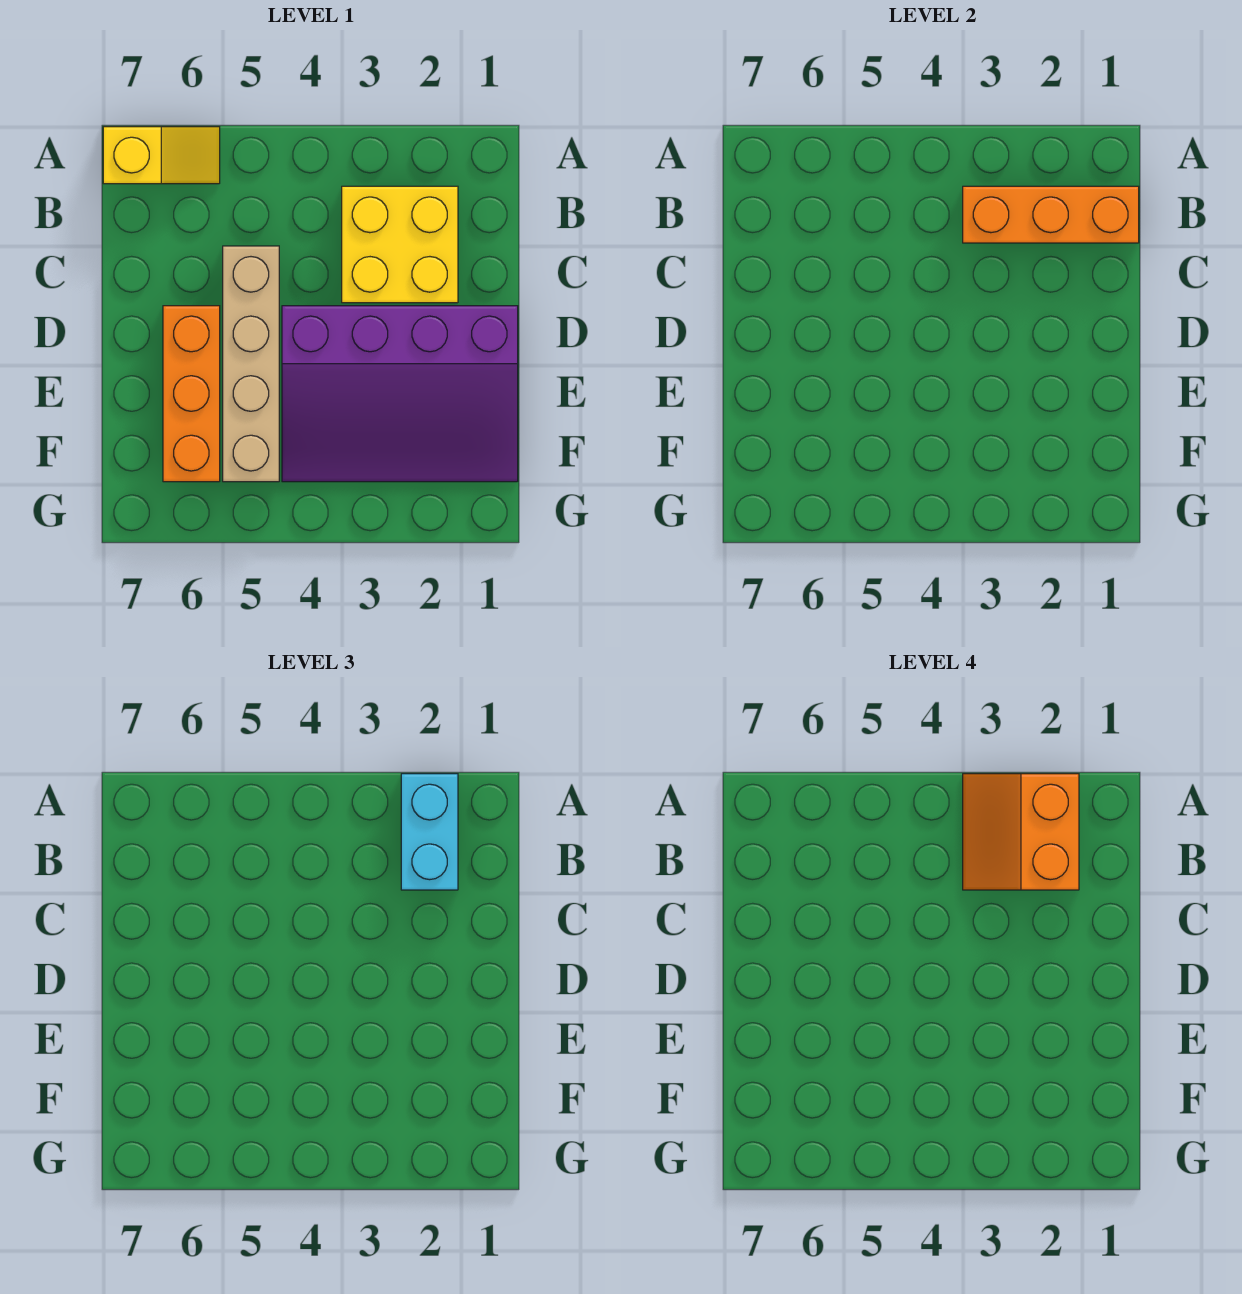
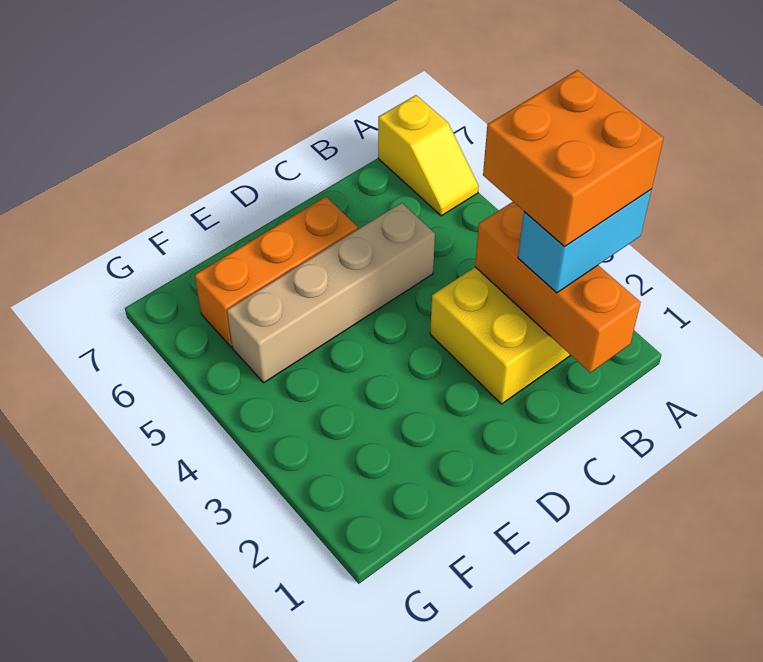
orange 2x2 slope [963,774,1079,890] -> orange 2x2 brick [483,70,664,246]
purple 3x4 slope [282,306,518,482] -> none

